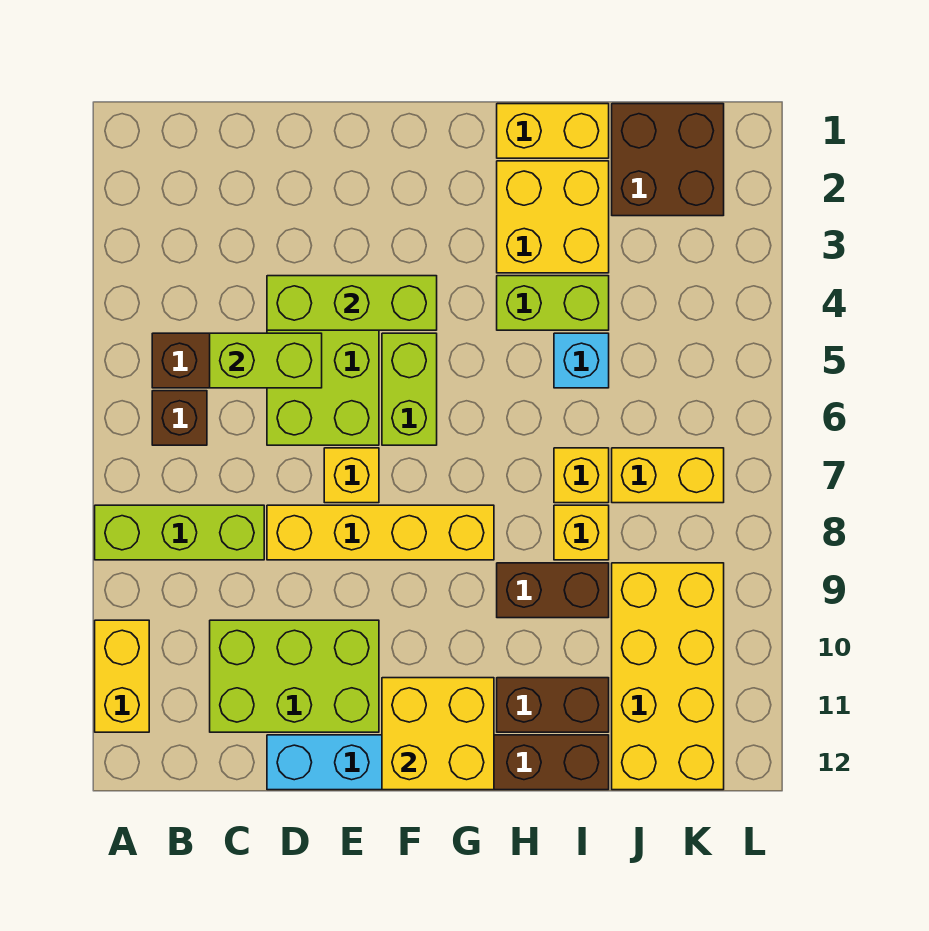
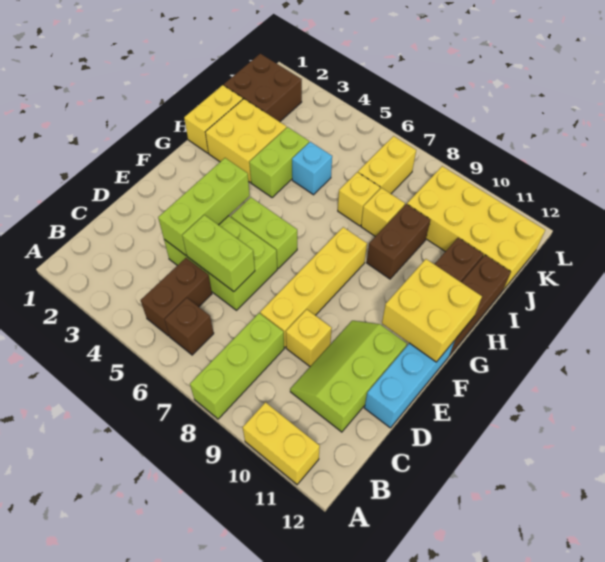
lime 1x2 brick [210,333,322,388] -> lime 1x2 brick turned to [182,215,255,292]
lime 2x3 brick [210,620,379,732] -> lime 2x3 slope [290,321,407,432]
yellow 1x1 brick [324,448,379,503] -> yellow 1x1 brick moved to [286,309,332,366]

